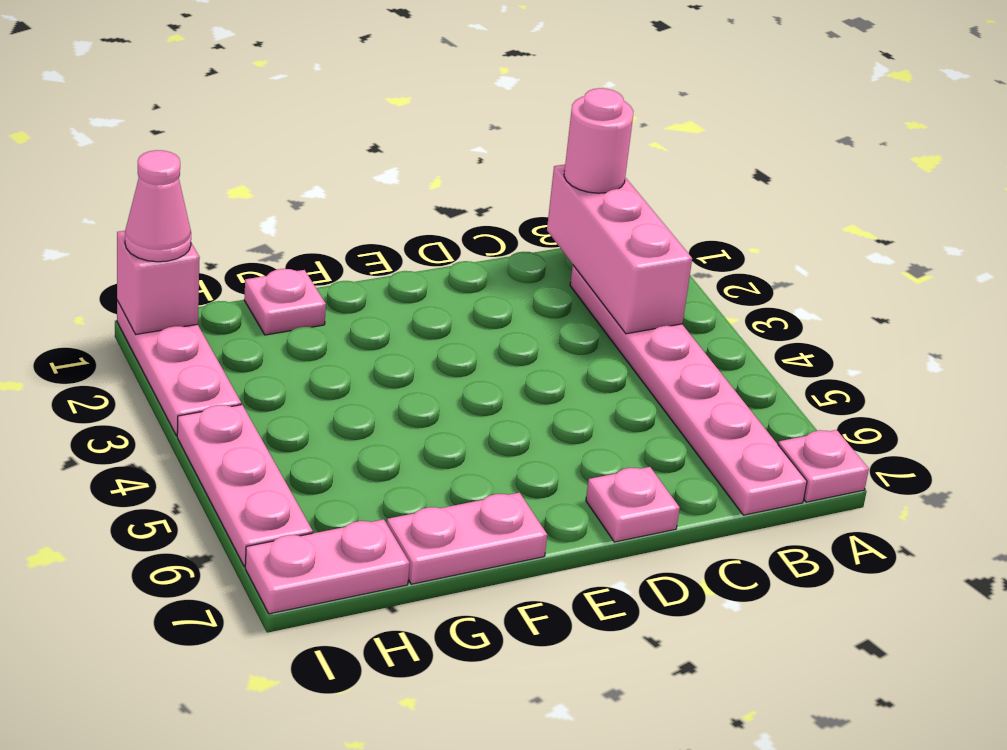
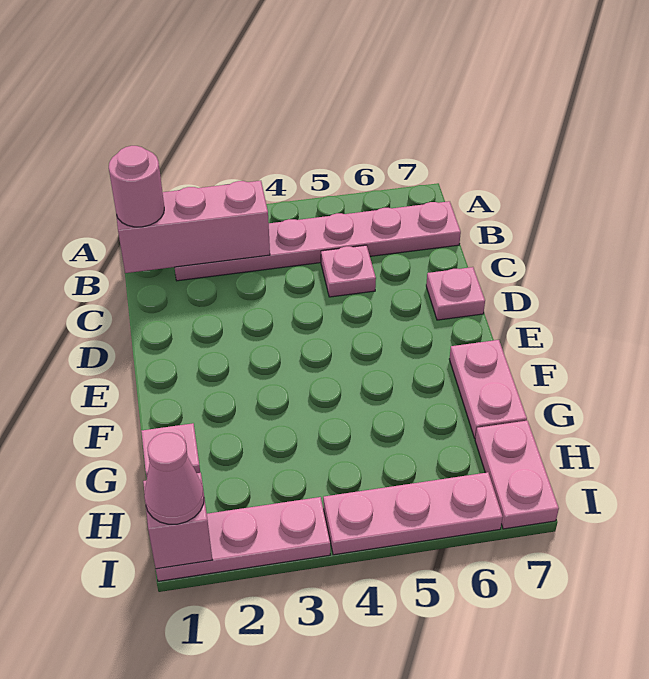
pink 1x1 plate [778,430,869,502] -> pink 1x1 plate moved to [321,245,376,297]

